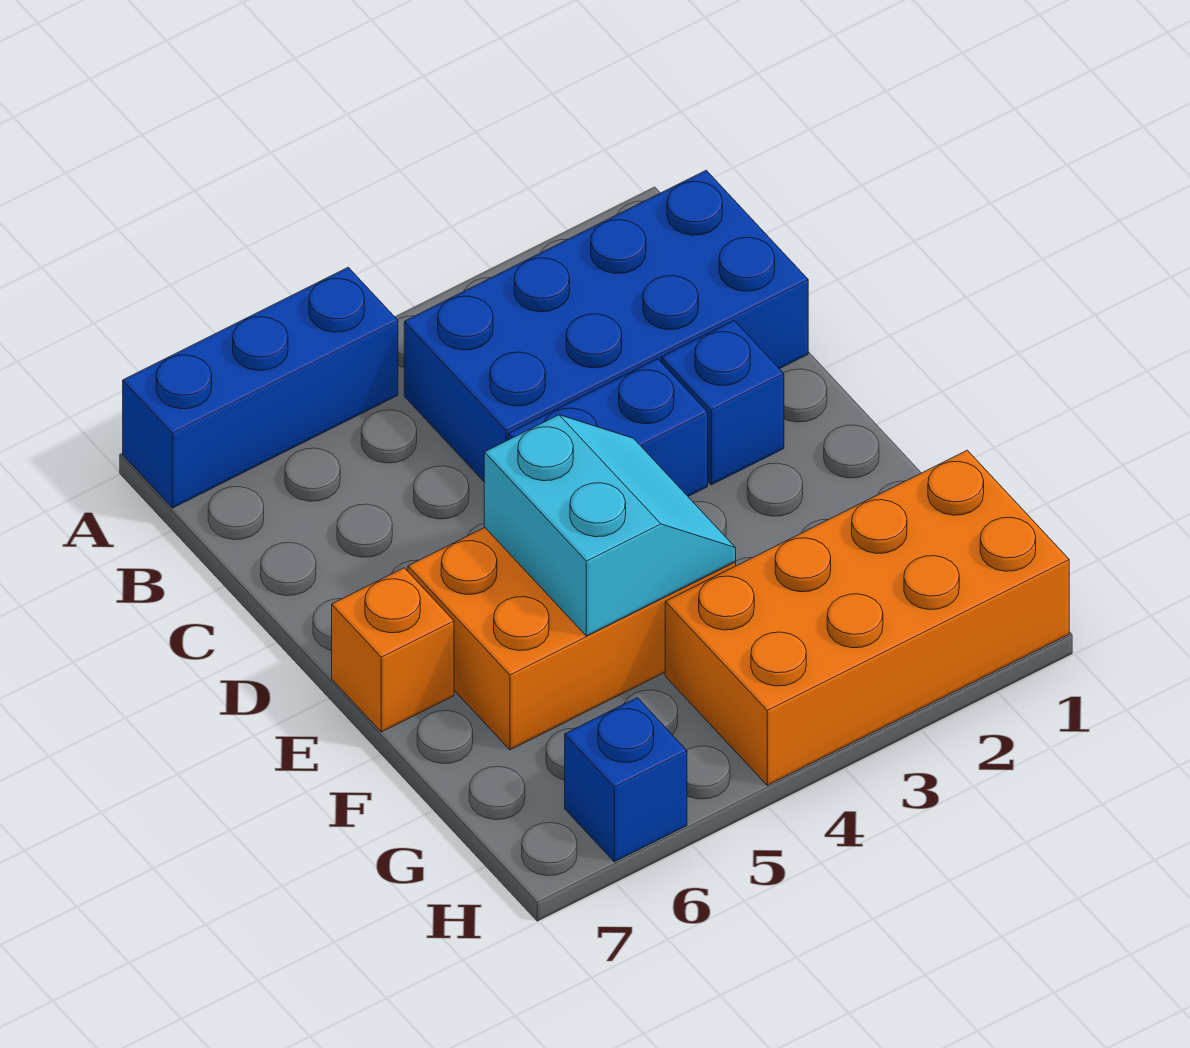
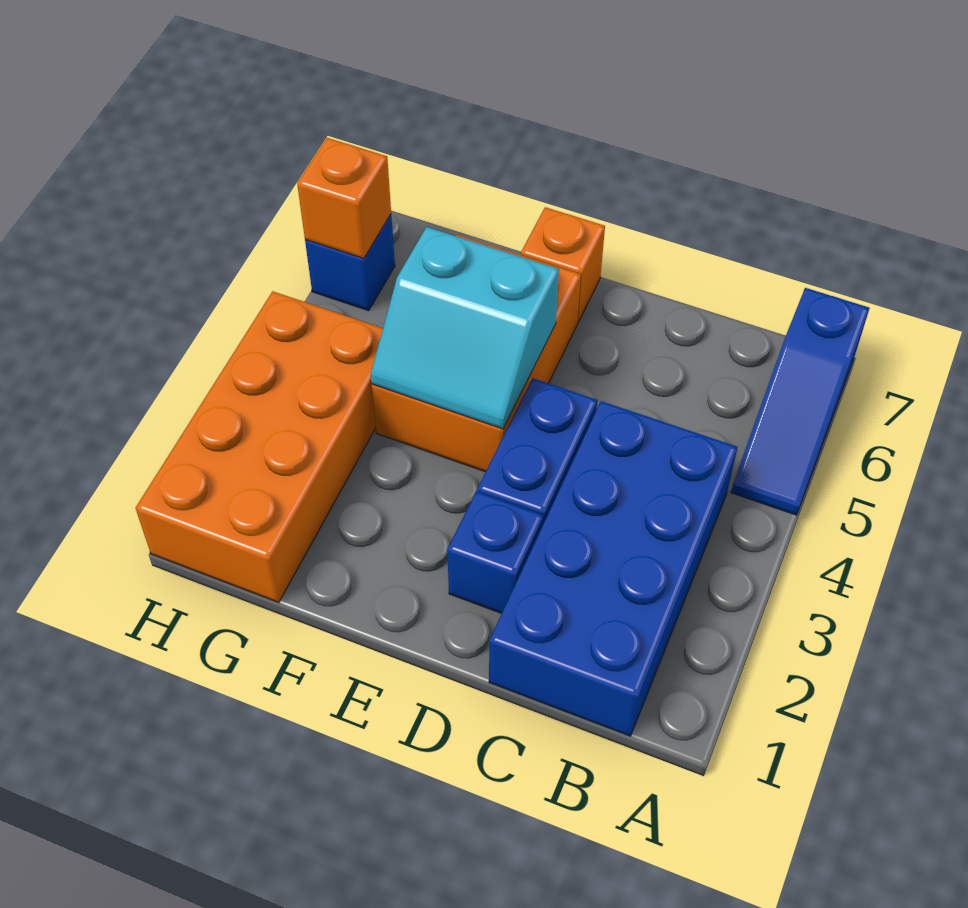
blue 1x3 brick [123,267,398,508] -> blue 1x3 slope [731,288,870,515]
none -> orange 1x1 brick [297,138,391,258]

